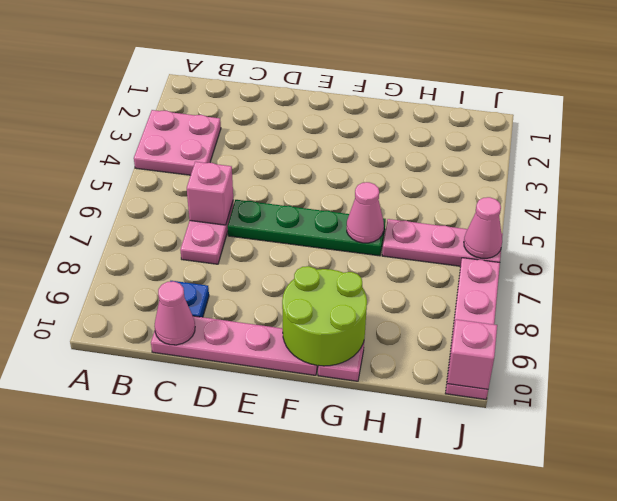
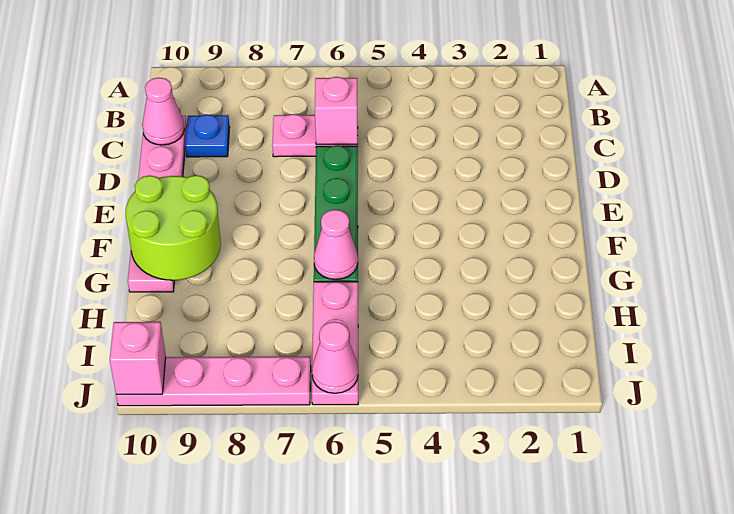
pink 2x2 plate [134,110,221,175] -> none

